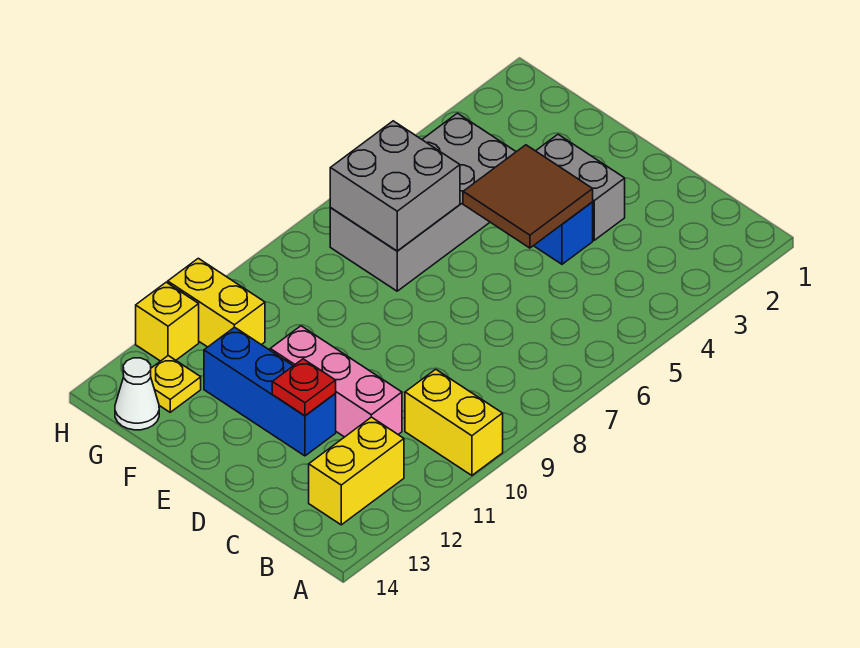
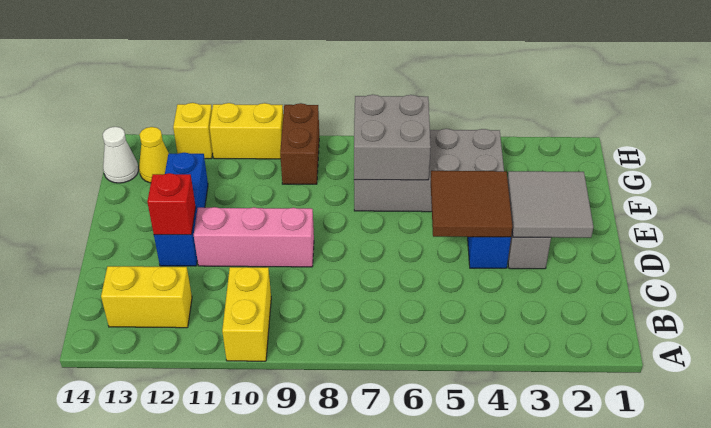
pink 1x3 brick [270,326,402,437] -> pink 1x3 brick turned to [194,207,314,267]
none -> grey 2x2 tile [507,171,593,238]
red 1x1 plate [272,359,336,416] -> red 1x1 brick [147,173,196,235]
none -> brown 1x2 brick [280,103,319,184]
yellow 1x2 brick [168,258,265,347] -> yellow 1x2 brick turned to [210,103,283,159]
yellow 1x1 plate [151,356,201,412] -> yellow 1x1 cone [139,127,169,183]

